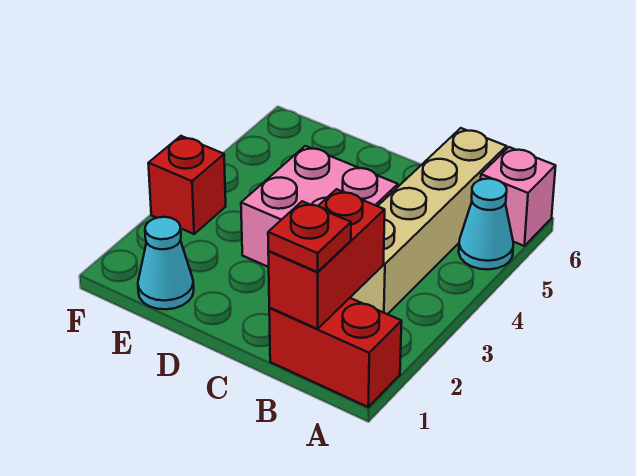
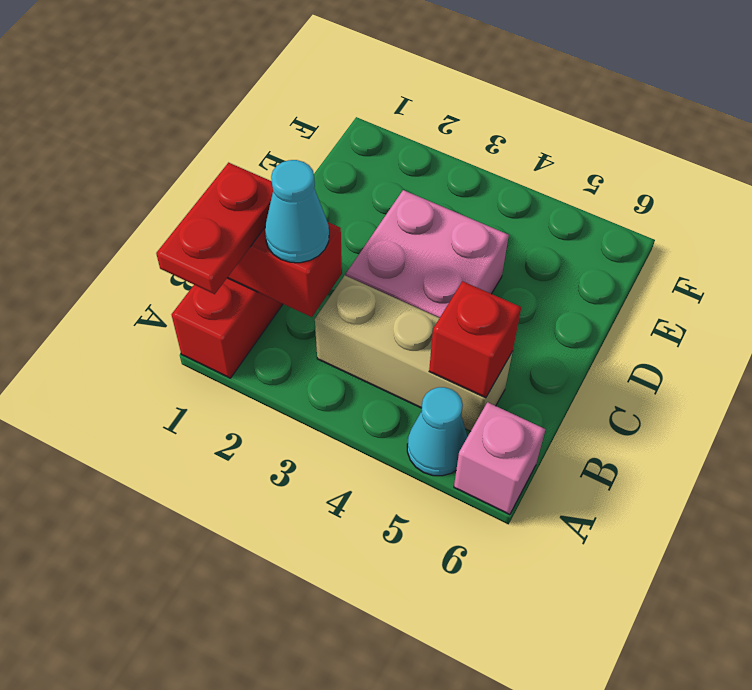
red 1x1 plate [268,201,351,272] -> red 1x2 plate [156,163,273,294]
tan 1x4 brick [350,128,507,314] -> tan 1x3 brick [315,276,513,431]
cyan 1x1 cone [138,217,194,309] -> cyan 1x1 cone moved to [265,160,329,263]
red 1x1 brick [148,136,226,234] -> red 1x1 brick moved to [429,281,521,398]

